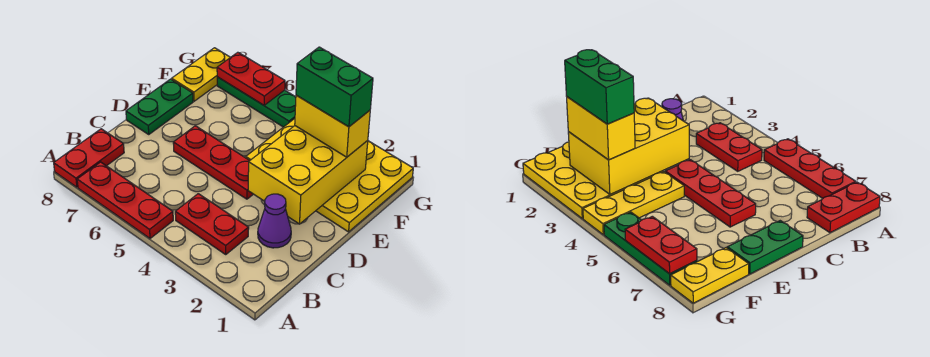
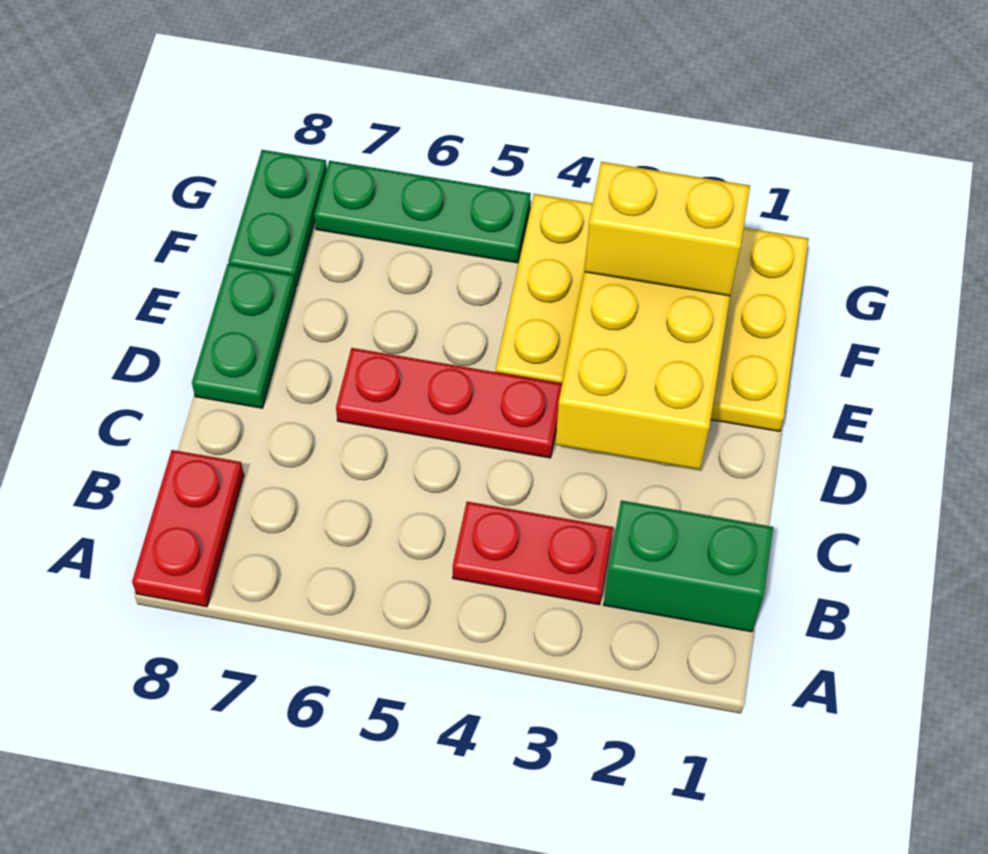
red 1x3 plate [77,162,173,238] -> none
purple 1x1 cone [258,194,291,248] -> none
green 1x2 brick [296,47,373,127] -> green 1x2 brick moved to [604,501,773,632]
yellow 1x2 plate [172,48,230,101] -> green 1x2 plate [228,150,327,287]
red 1x2 plate [217,52,285,105] -> none

